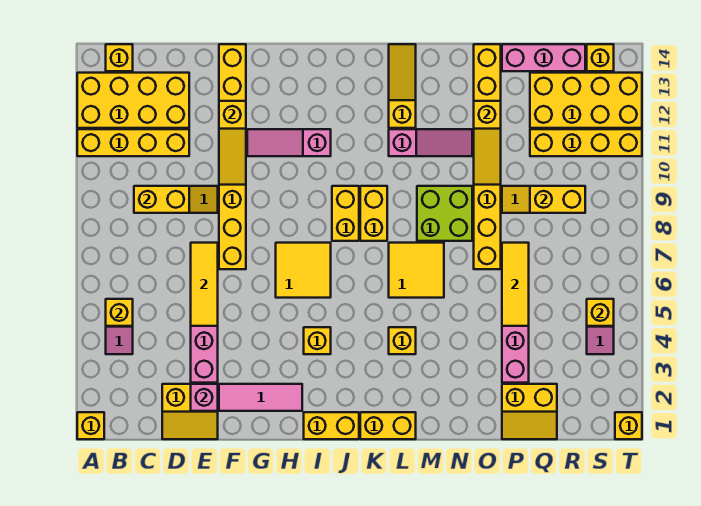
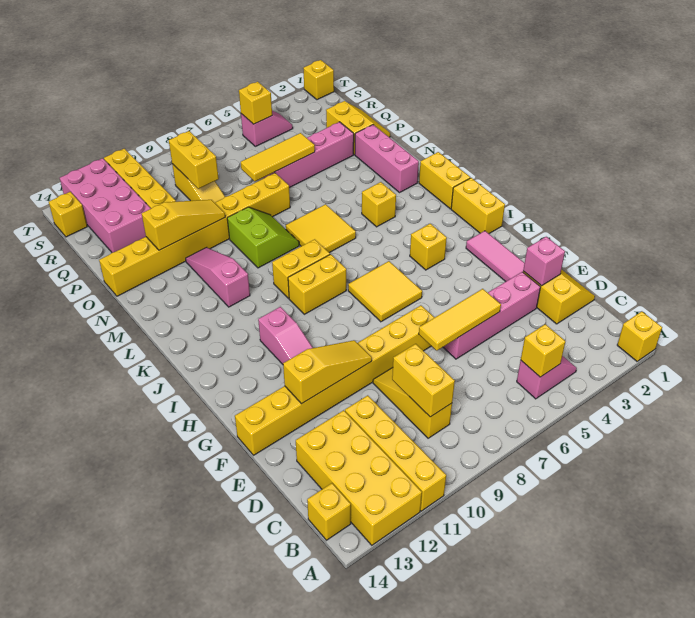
yellow 1x3 slope [389,44,416,128] -> none
lime 2x2 brick [417,186,472,241] -> lime 2x2 slope [227,207,299,268]
pink 1x3 brick [502,44,585,71] -> pink 1x3 brick moved to [355,125,419,192]
yellow 2x4 brick [530,73,642,128] -> pink 2x4 brick [60,158,151,253]

